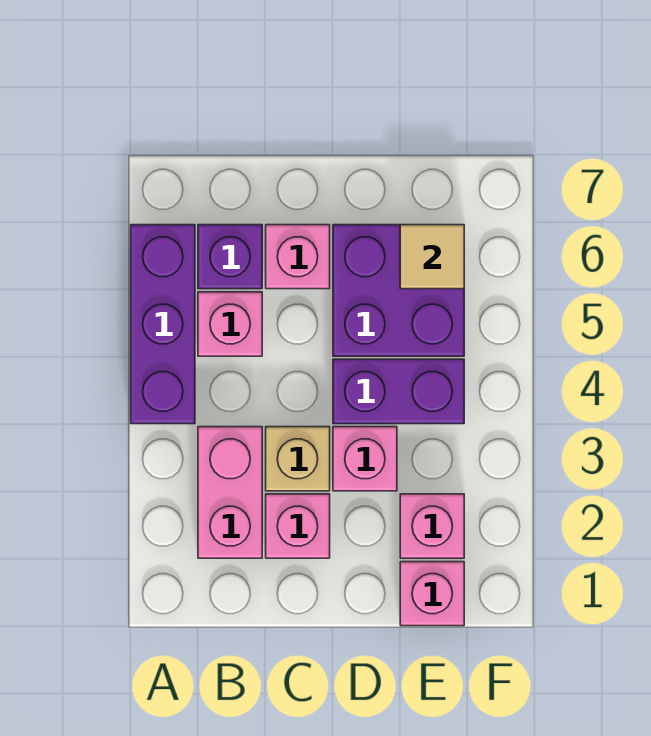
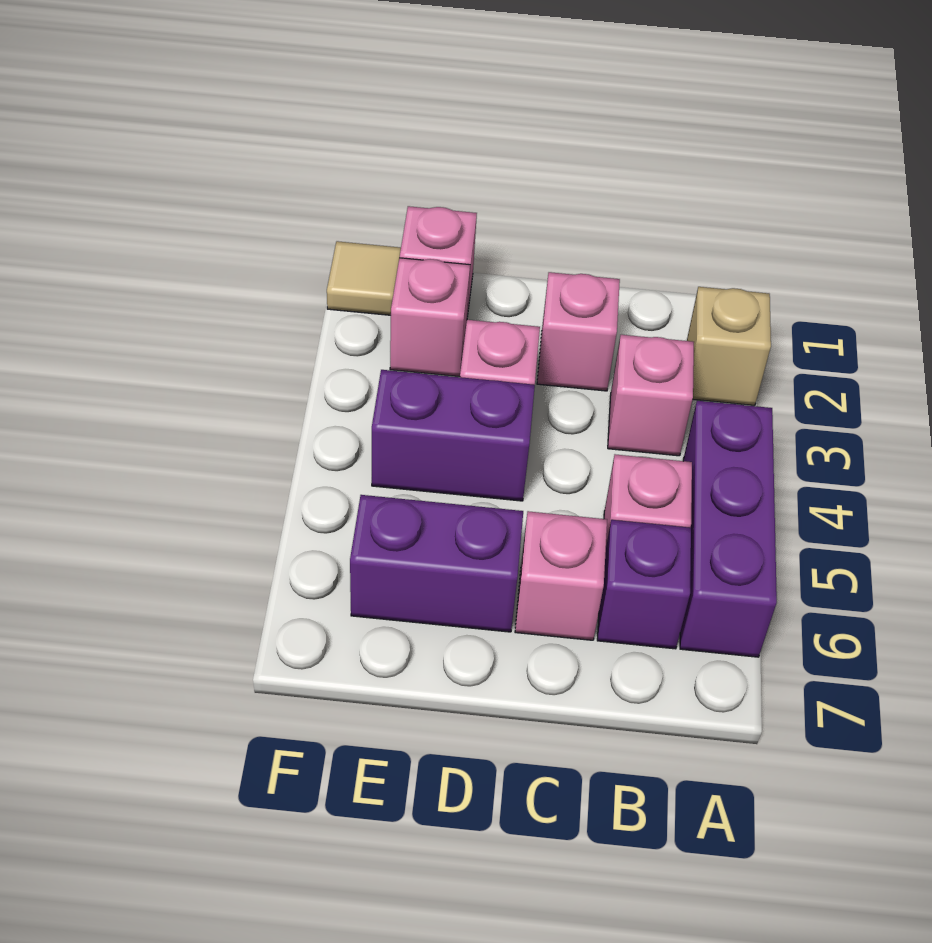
pink 1x2 brick [198,427,262,558] -> pink 1x1 brick [608,335,694,456]
tan 1x1 brick [266,427,330,491] -> tan 1x1 brick moved to [687,287,771,406]
purple 2x2 brick [333,225,464,356] -> purple 1x2 brick [350,495,523,632]
tan 1x1 tile [400,225,464,289] -> tan 1x1 tile moved to [327,241,401,315]

